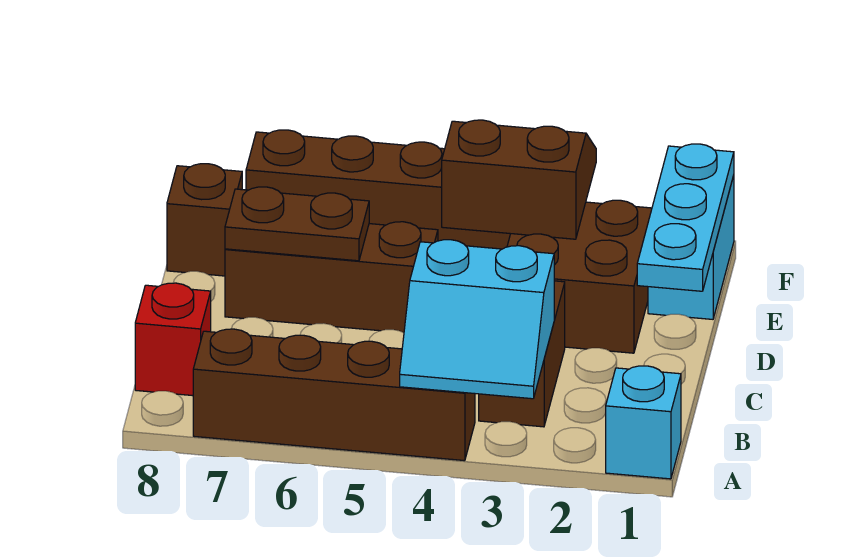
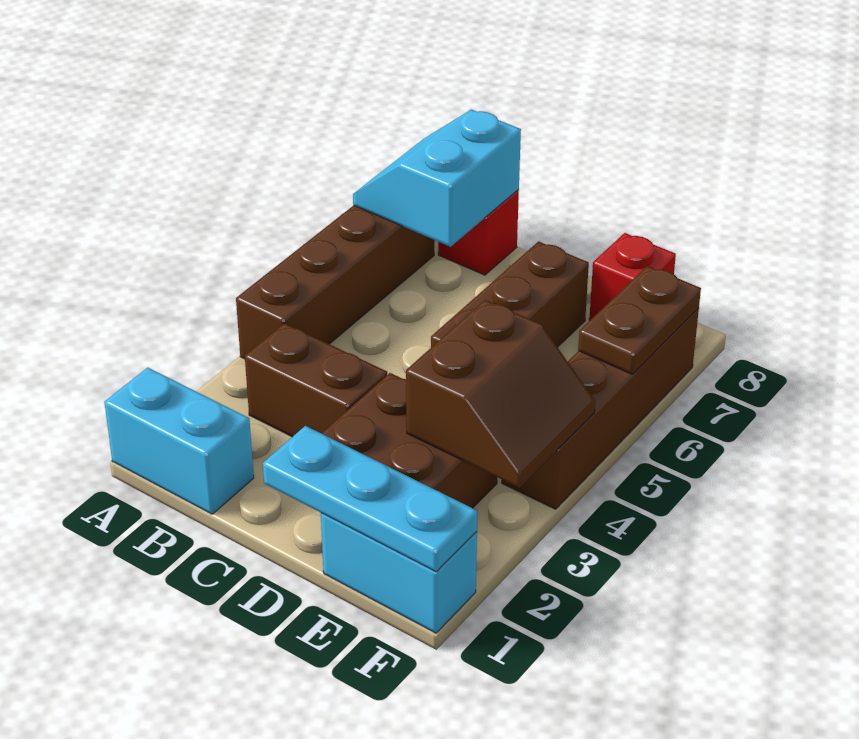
cyan 1x1 brick [606,366,681,479] -> cyan 1x2 brick [104,368,254,514]
cyan 2x2 slope [400,240,554,399] -> cyan 2x2 slope moved to [353,110,521,247]
brown 1x2 plate [225,187,369,261] -> brown 1x2 plate moved to [578,266,701,374]
brown 1x1 brick [167,164,242,276] -> red 1x1 brick [589,233,676,321]

